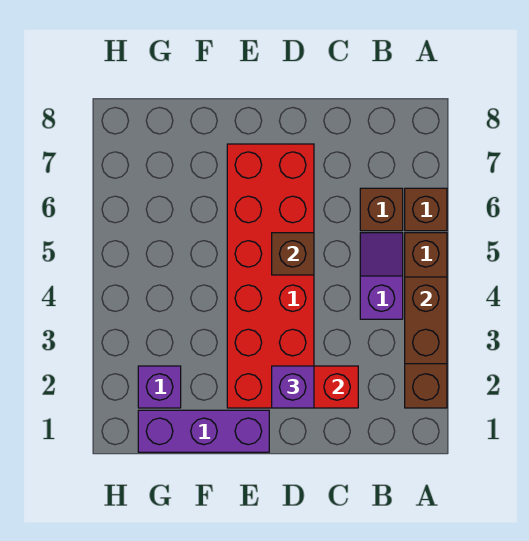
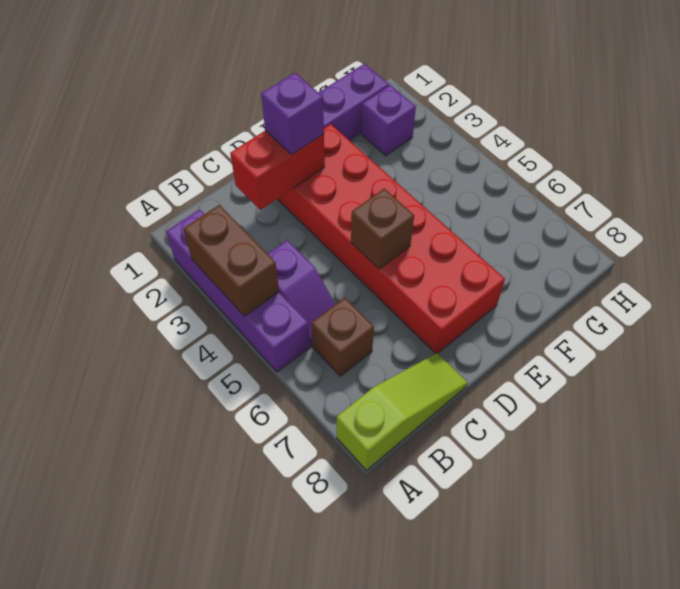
brown 1x4 brick [405,233,447,408] -> purple 1x4 brick [166,209,310,372]
brown 1x1 brick [405,188,447,231] -> none
none -> lime 1x3 slope [337,353,467,470]

